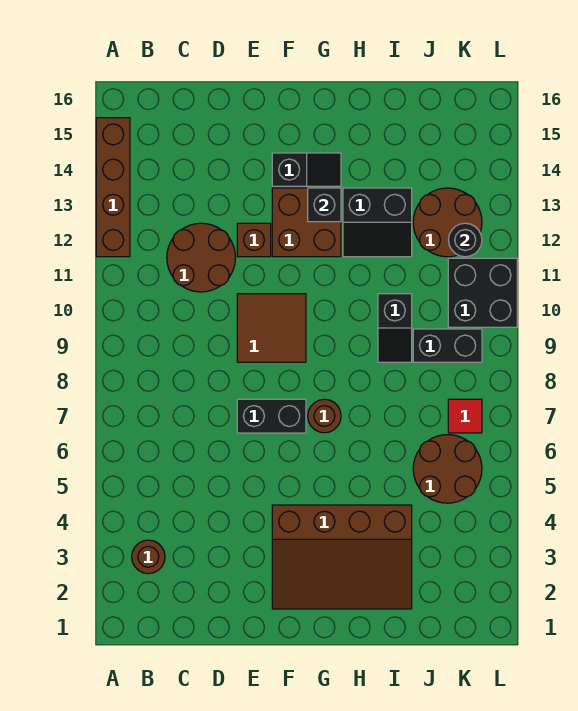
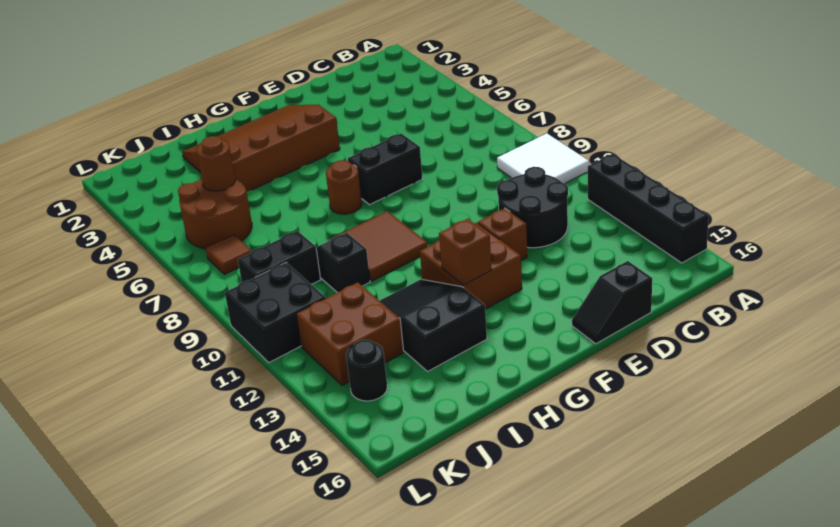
none -> white 2x2 tile [497,134,589,184]
brown 1x4 brick [96,118,130,257] -> black 1x4 brick [588,154,709,263]
brown 1x1 round brick [132,540,165,574] -> brown 1x1 round brick moved to [197,136,235,191]
brown 2x2 round brick [167,223,236,292] -> black 2x2 round brick [497,167,568,248]
brown 2x2 tile [237,294,306,362] -> brown 2x2 tile moved to [332,211,427,281]
black 1x2 slope [272,153,341,186] -> black 1x2 slope moved to [572,261,652,344]
black 1x1 brick [308,188,341,222] -> brown 1x1 brick [439,219,492,285]
black 2x2 slope [343,188,412,257] -> black 2x3 slope [380,279,487,371]
brown 2x2 round brick [413,188,482,257] -> brown 2x2 brick [296,282,404,385]
red 1x1 tile [448,399,482,433] -> brown 1x1 tile [206,235,251,275]
black 1x1 round brick [449,223,482,257] -> black 1x1 round brick moved to [346,340,387,401]

